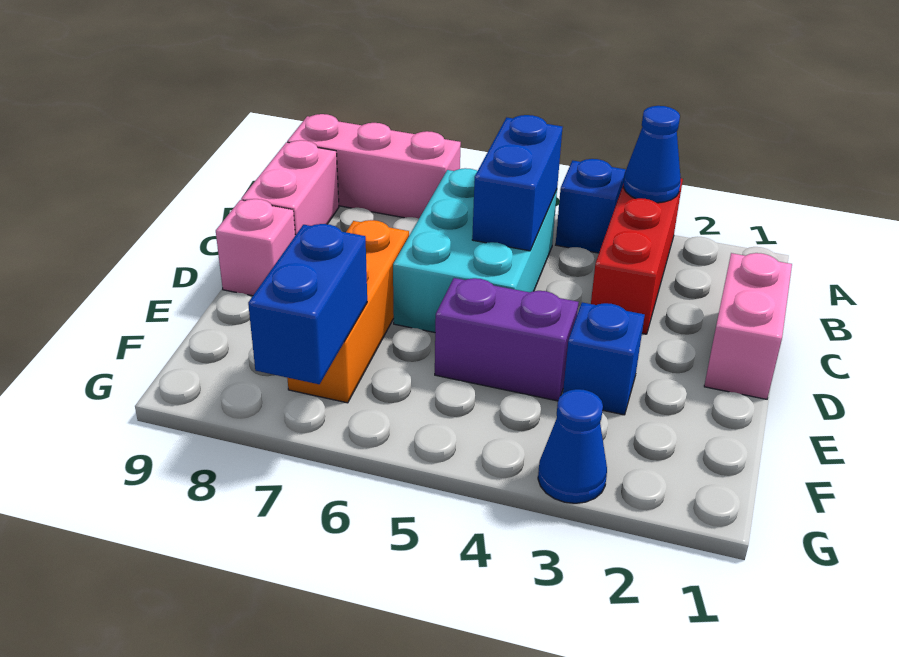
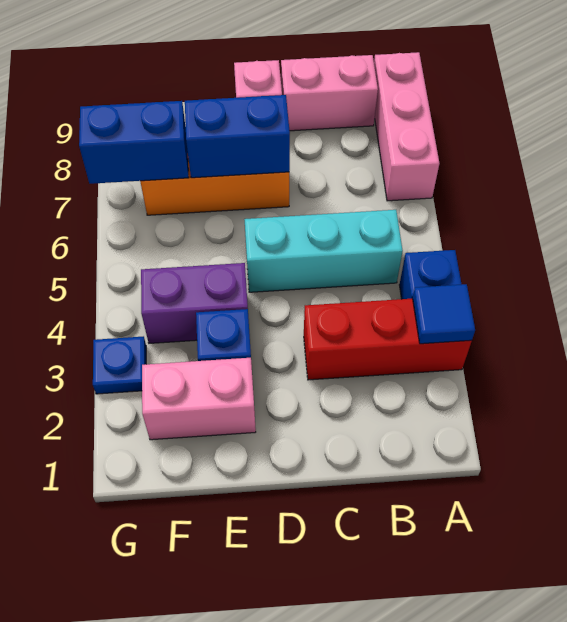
blue 1x1 cone [623,106,681,203] -> blue 1x1 tile [413,284,475,344]
cyan 2x3 brick [393,168,557,332] -> cyan 1x3 brick [244,210,403,292]
blue 1x2 brick [472,115,563,251] -> blue 1x2 brick moved to [185,95,290,178]
pink 1x2 brick [704,253,792,399] -> pink 1x2 brick moved to [142,358,256,440]
purple 1x2 brick [435,278,579,401] -> purple 1x2 brick turned to [141,263,248,343]
blue 1x1 cone [538,389,607,503] -> blue 1x1 plate [93,336,146,394]

